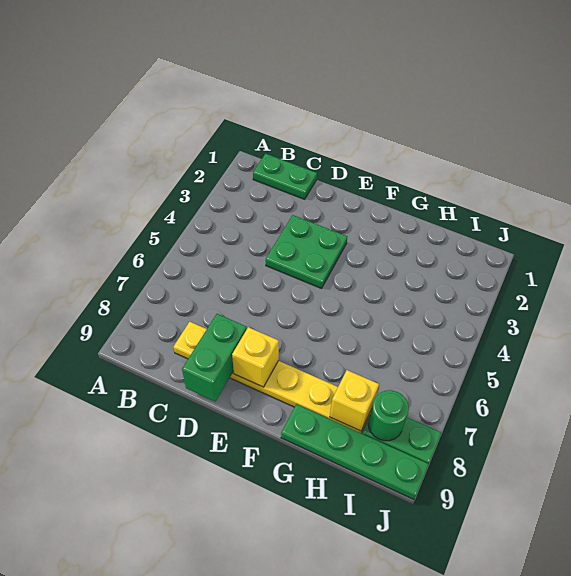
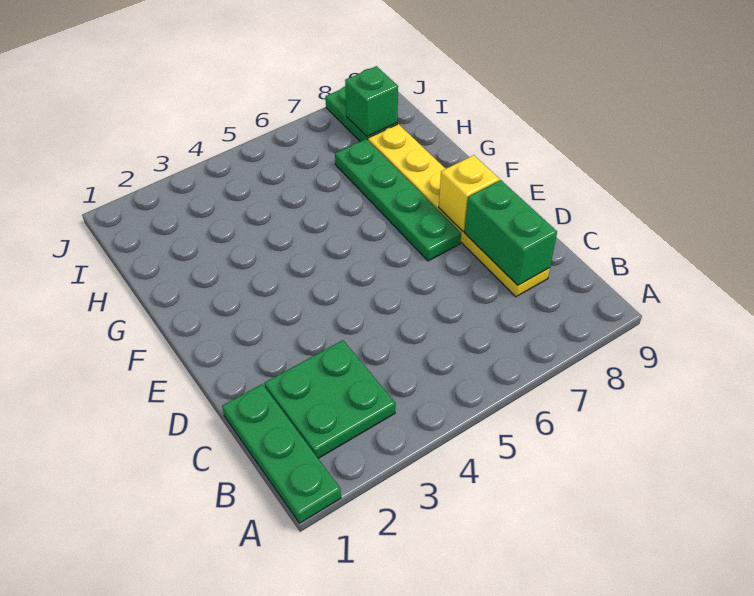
green 1x2 plate [253,154,317,199] -> green 1x3 plate [222,384,341,523]
green 2x2 plate [266,215,347,289] -> green 2x2 plate moved to [264,340,396,458]
green 1x2 brick [182,314,247,402] -> green 1x2 brick turned to [464,180,557,285]
green 1x4 plate [281,404,429,500] -> green 1x4 plate moved to [335,139,461,261]
yellow 1x1 brick [330,370,379,431] -> none
green 1x1 round brick [368,390,409,441] -> green 1x1 brick [345,66,398,137]

